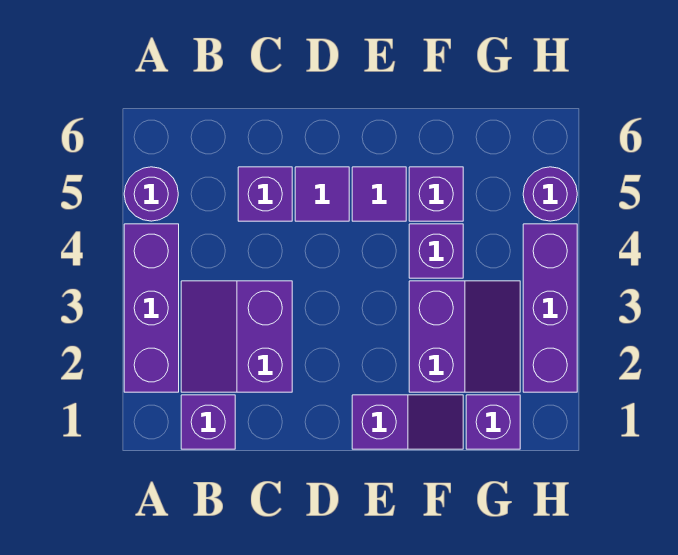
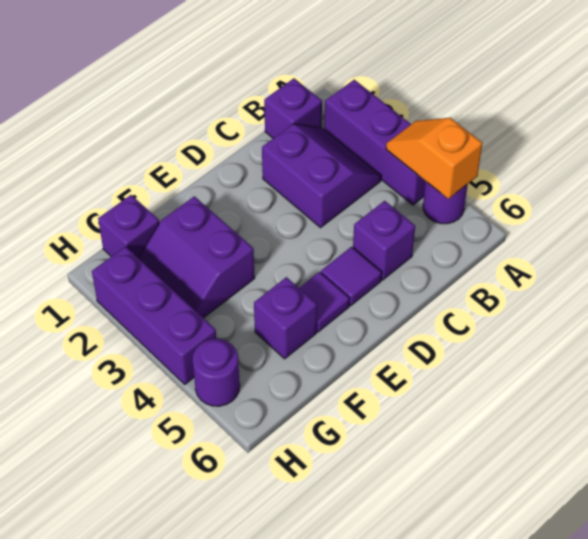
none -> orange 1x2 slope [386,118,482,199]
purple 1x2 slope [352,395,463,449] -> none
purple 1x1 brick [409,224,463,278] -> none

